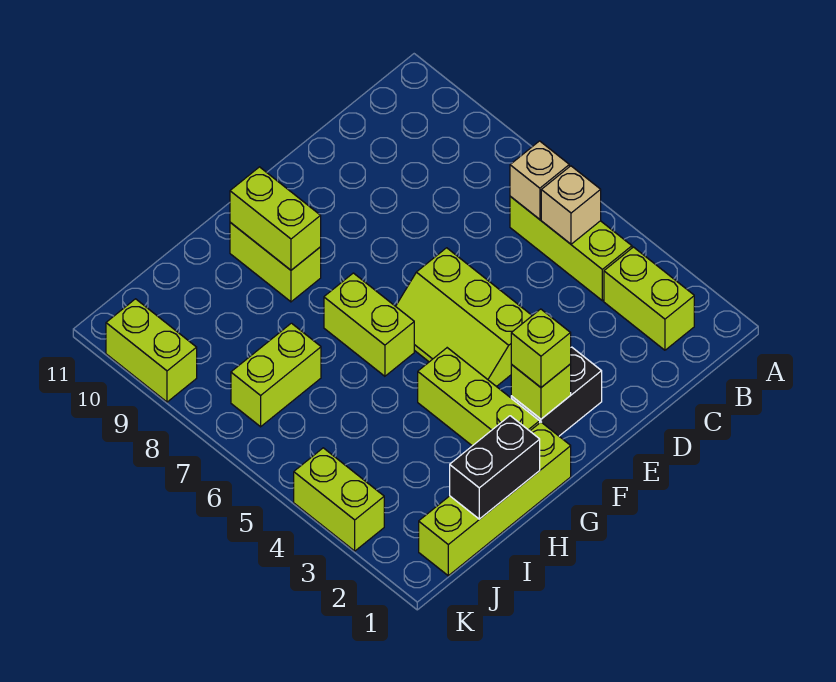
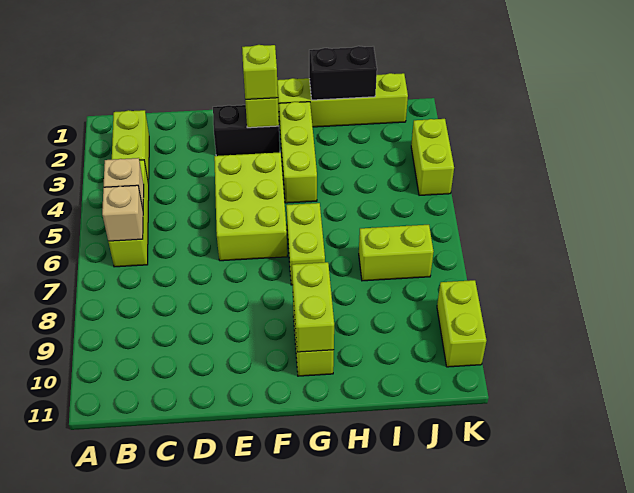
lime 2x3 slope [396,248,532,387] -> lime 2x3 brick [214,152,287,261]

